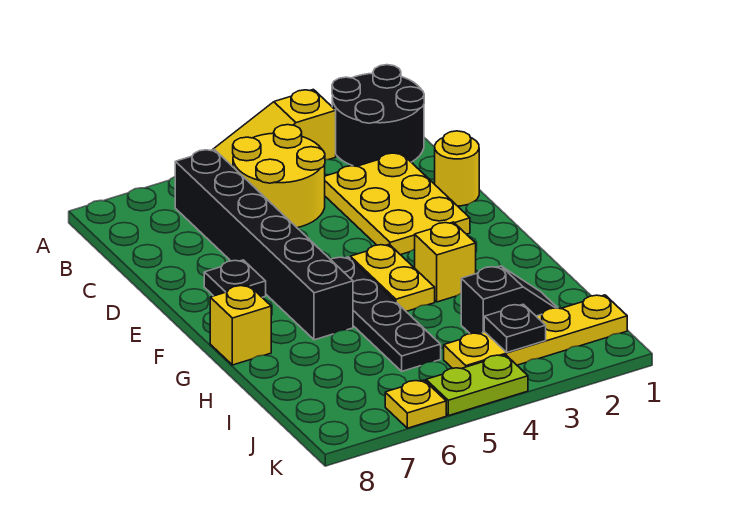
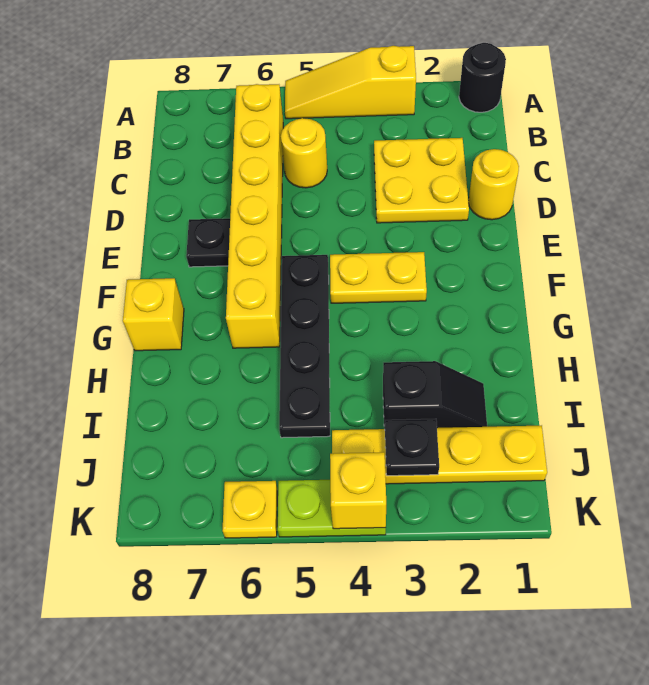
black 2x2 round brick [332,65,424,166] -> black 1x1 round brick [459,43,506,112]
yellow 2x2 round brick [233,125,325,228] -> yellow 1x1 round brick [281,118,327,188]
black 1x6 brick [175,149,353,340] -> yellow 1x6 brick [226,84,283,348]
yellow 2x3 plate [325,153,470,255] -> yellow 2x2 plate [374,138,469,223]
yellow 1x2 plate [350,244,435,311] -> yellow 1x2 plate turned to [330,252,427,303]
yellow 1x1 brick [415,222,476,302] -> yellow 1x1 brick moved to [330,452,386,529]

